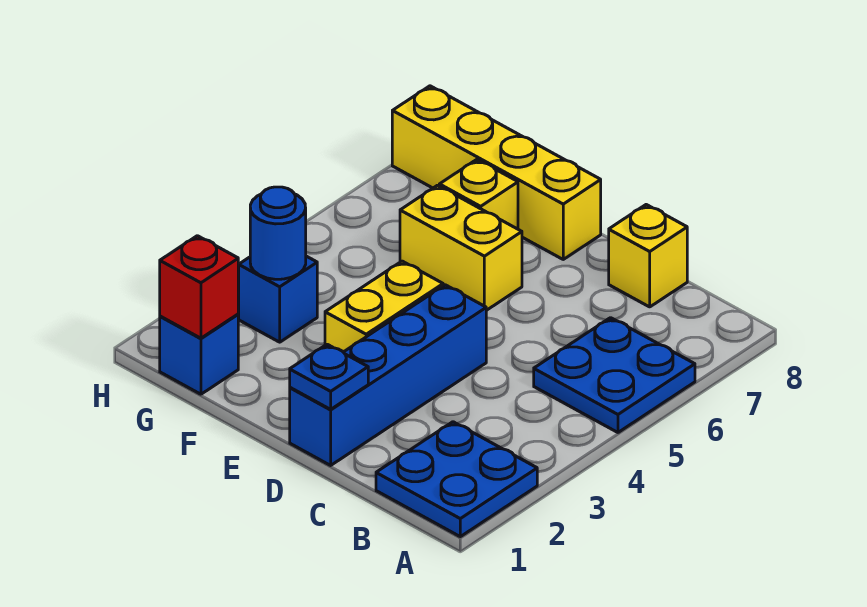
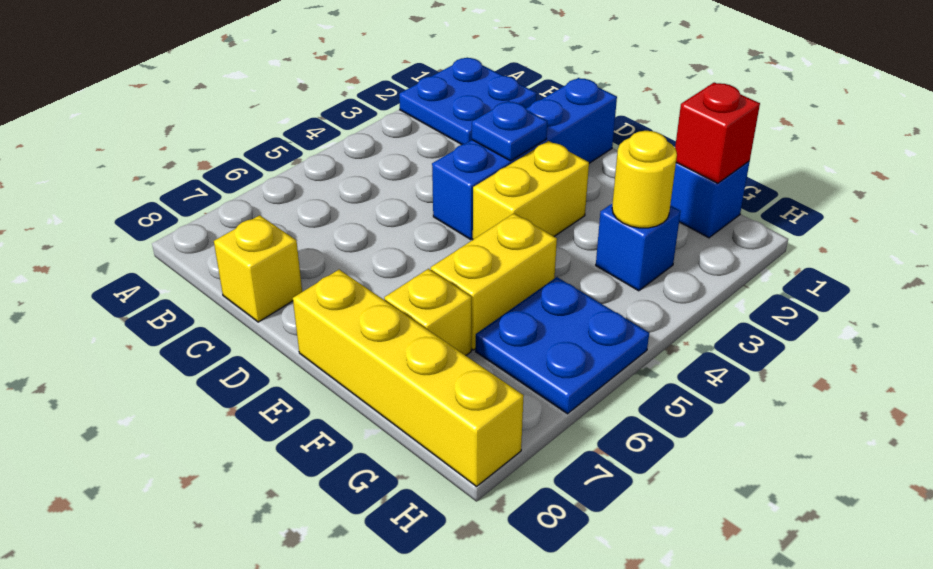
blue 2x2 plate [534,318,695,432] -> blue 2x2 plate moved to [476,277,649,414]
blue 1x1 plate [290,344,368,409] -> blue 1x1 plate moved to [472,101,547,161]
yellow 1x2 brick [400,185,522,310] -> yellow 1x2 brick turned to [431,214,557,350]
blue 1x1 round brick [250,187,306,279] -> yellow 1x1 round brick [612,131,677,228]

